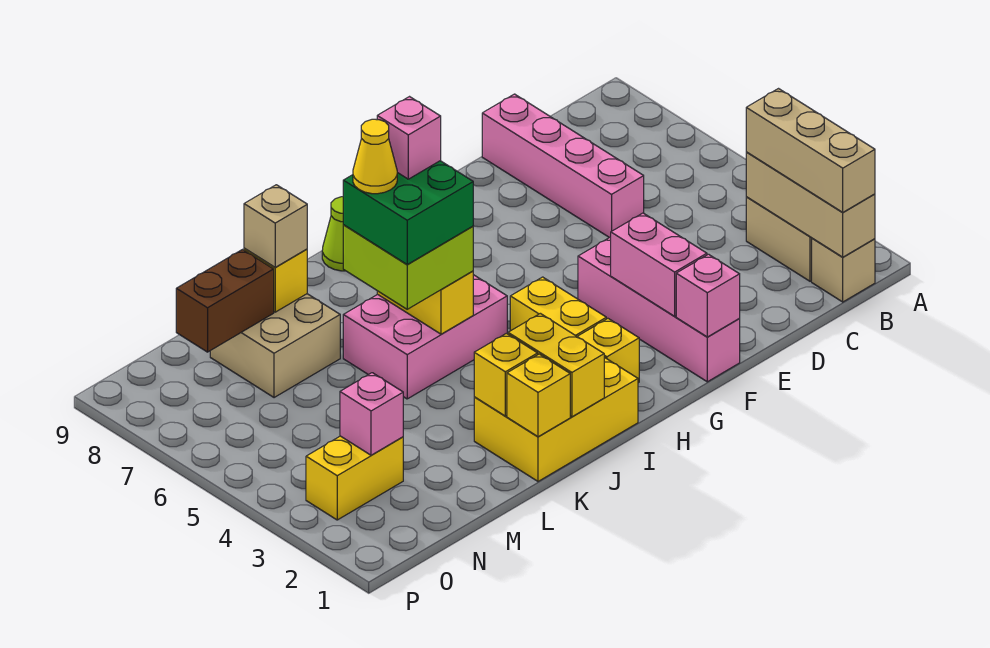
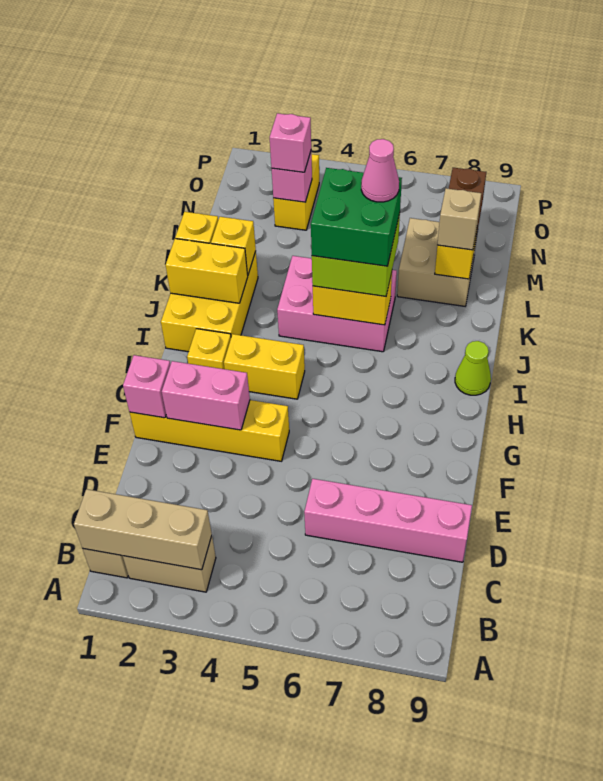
tan 1x3 brick [746,89,875,212] -> none
pink 1x4 brick [578,237,740,382] -> yellow 1x4 brick [130,400,289,461]
pink 2x3 brick [343,275,507,399] -> pink 2x3 brick turned to [277,256,397,352]
pink 1x1 brick [377,97,441,179] -> pink 1x1 brick moved to [270,113,311,172]
yellow 1x1 cone [353,119,397,194] -> pink 1x1 cone [361,139,399,202]

